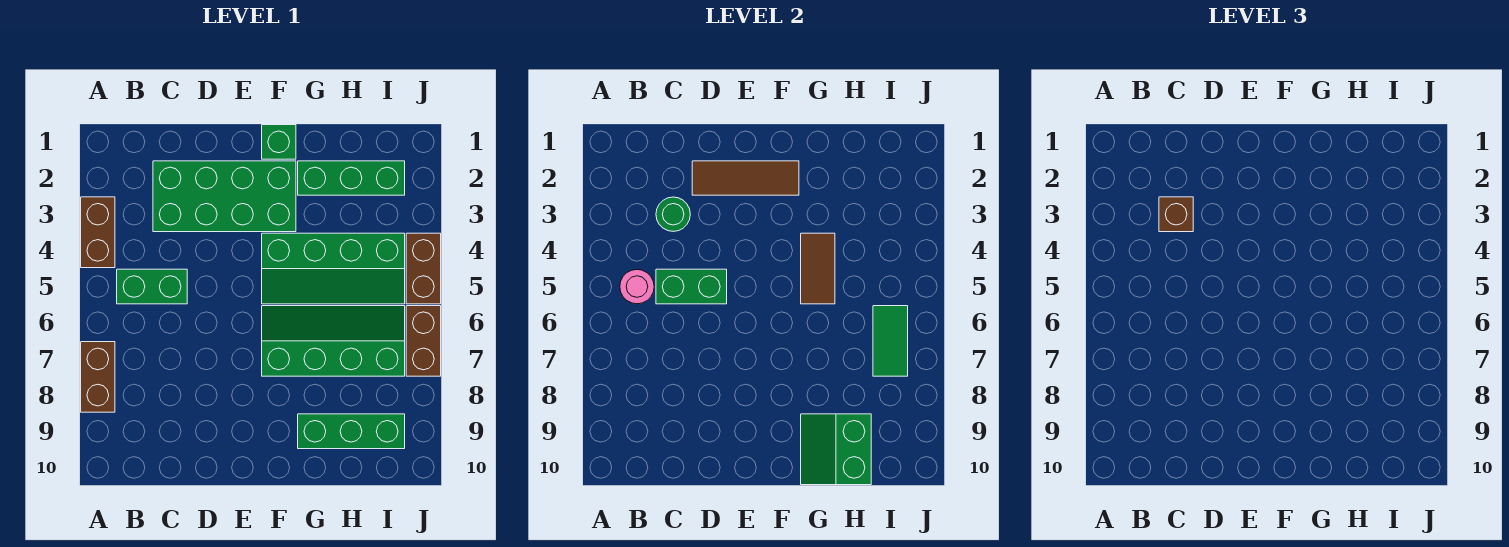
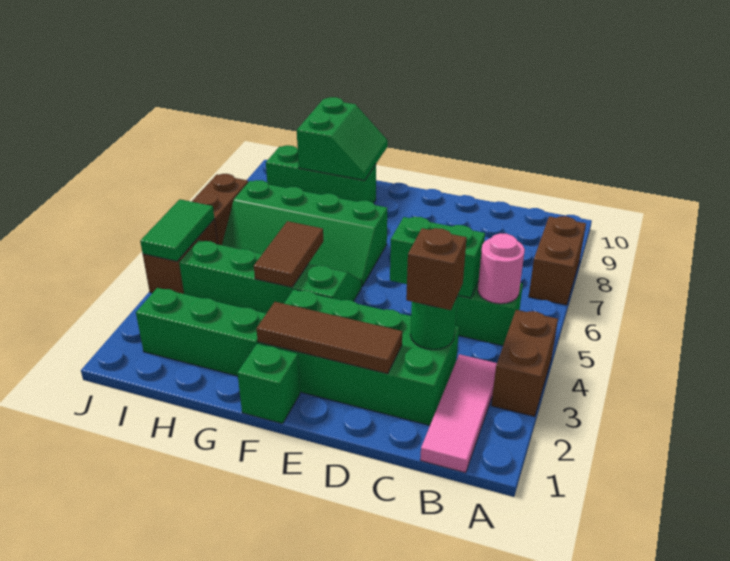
none -> pink 1x3 tile [420,354,497,473]
green 1x2 tile [873,306,908,376] -> green 1x2 tile moved to [140,199,214,261]

